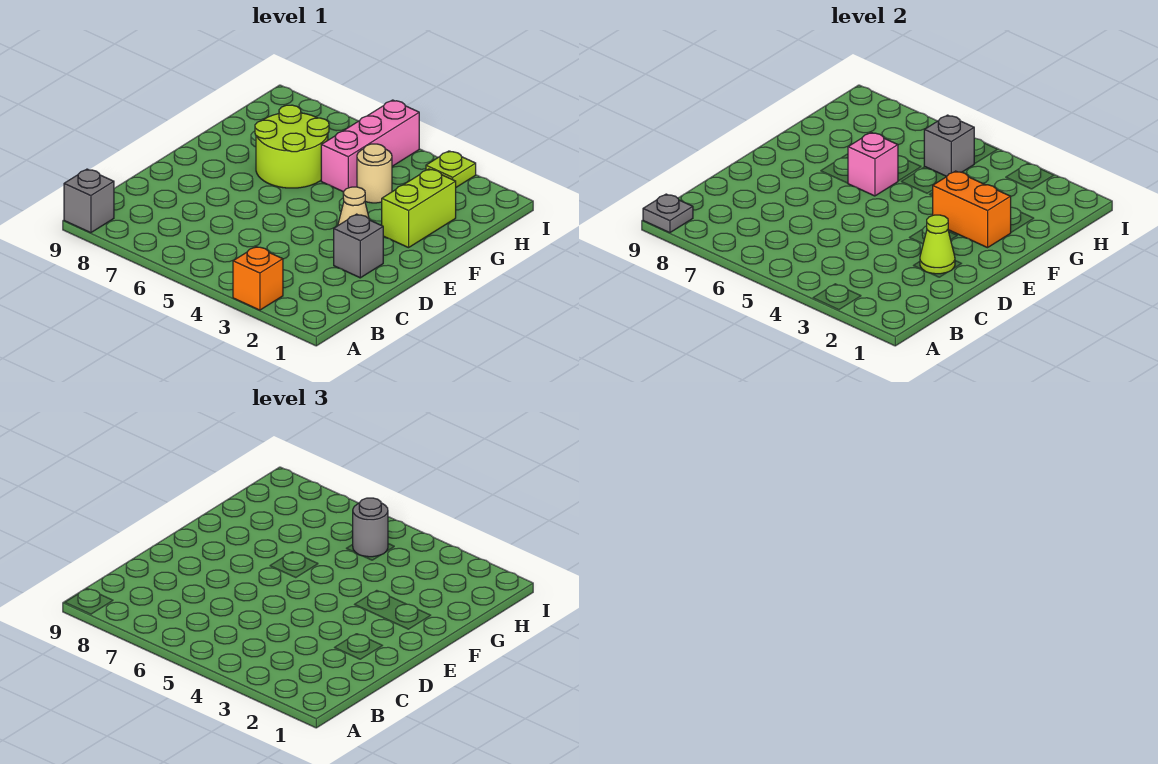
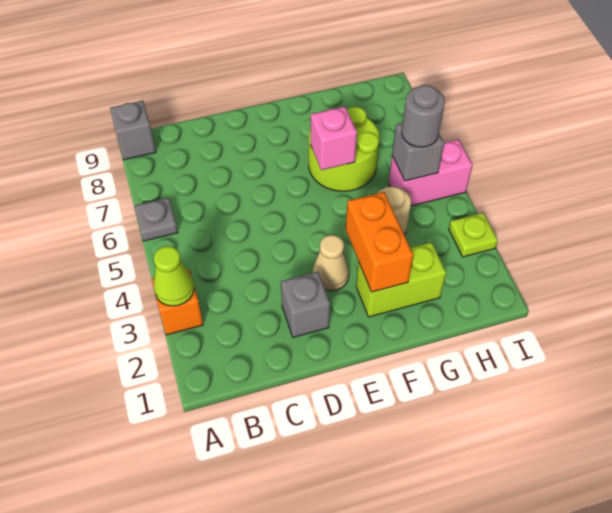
grey 1x1 plate [643,194,693,233] -> grey 1x1 plate moved to [135,198,178,241]
lime 1x1 cone [920,215,955,274] -> lime 1x1 cone moved to [154,246,194,306]
pink 1x3 brick [321,100,419,192] -> pink 1x2 brick [389,139,473,206]

